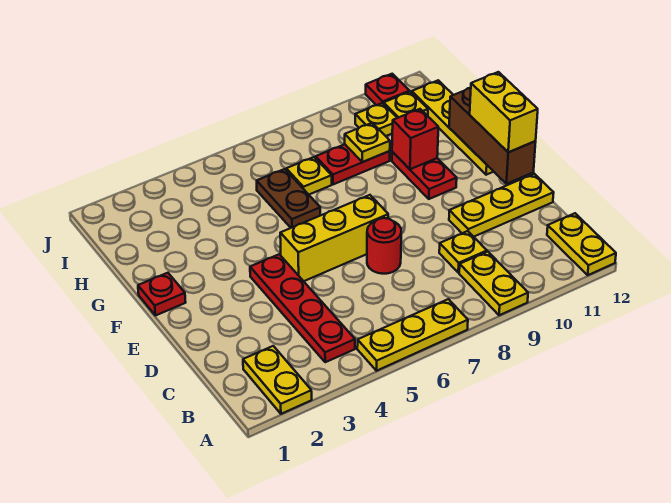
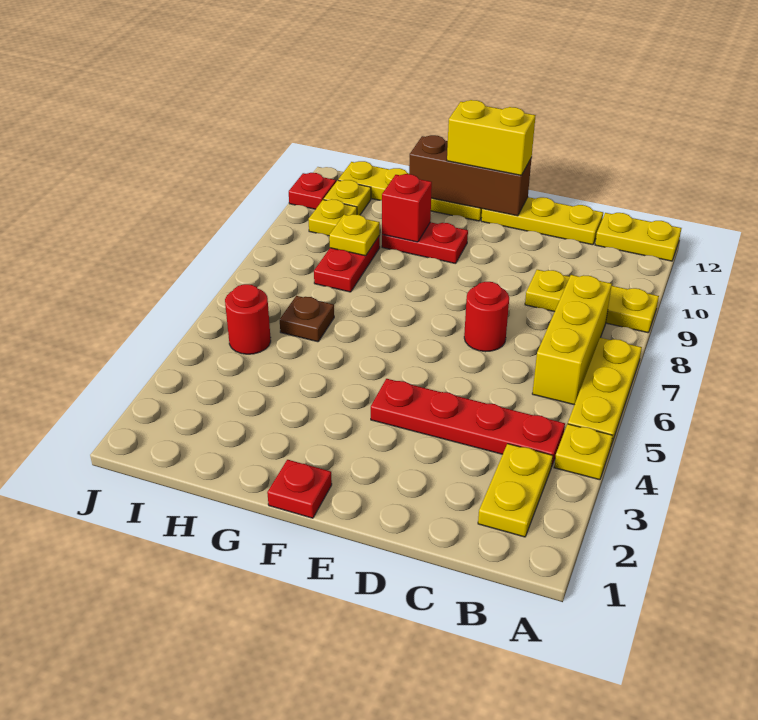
yellow 1x2 plate [243,346,312,414] -> yellow 1x2 plate turned to [478,444,553,537]
yellow 1x3 plate [449,174,554,237] -> yellow 1x3 plate turned to [481,197,603,245]
yellow 1x3 brick [280,195,388,281] -> yellow 1x3 brick moved to [532,275,612,405]
brown 1x2 plate [257,169,320,228] -> brown 1x1 plate [280,296,334,342]
yellow 1x1 plate [286,157,332,194] -> yellow 1x1 plate moved to [554,424,613,480]
none -> red 1x1 round brick [225,284,271,354]

